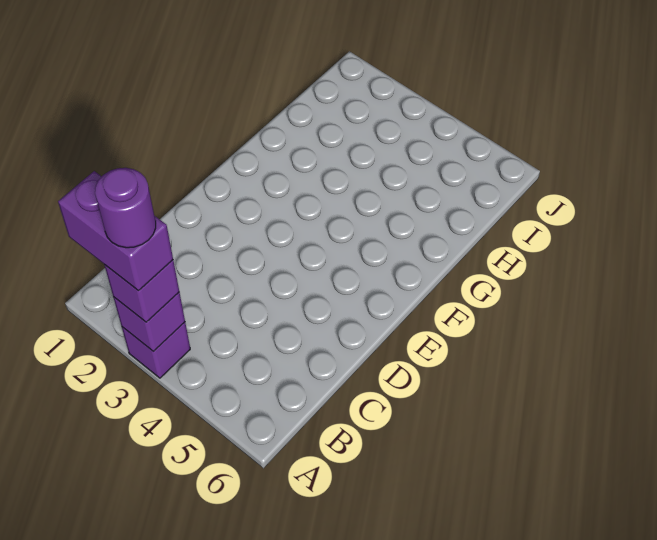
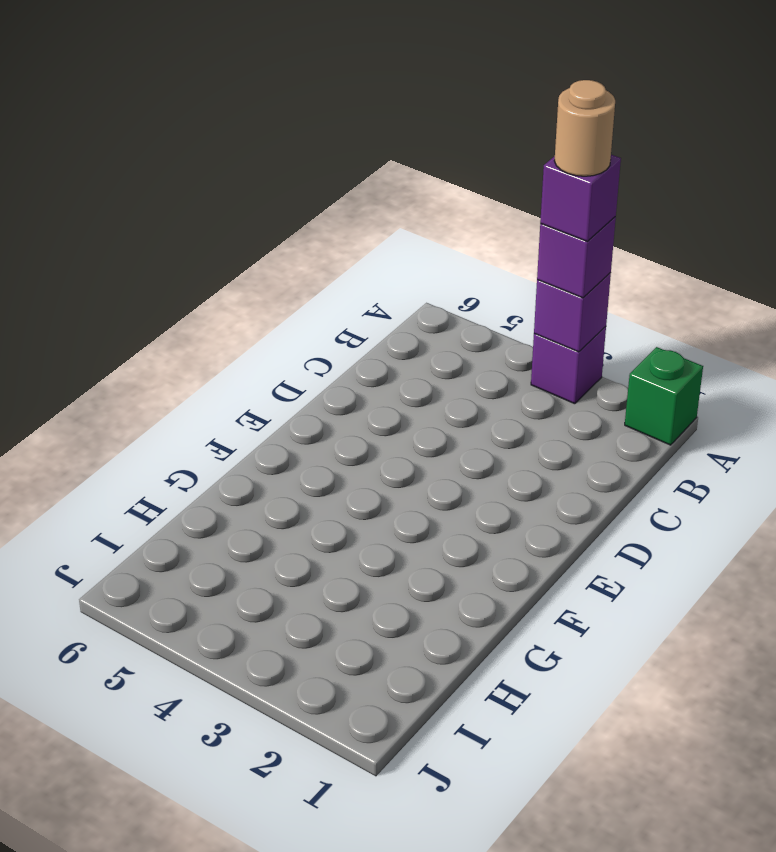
none -> green 1x1 brick [625,347,703,445]
purple 1x2 brick [58,171,173,291] -> purple 1x1 brick [540,155,621,242]
purple 1x1 round brick [95,168,156,248] -> tan 1x1 round brick [554,80,615,176]

